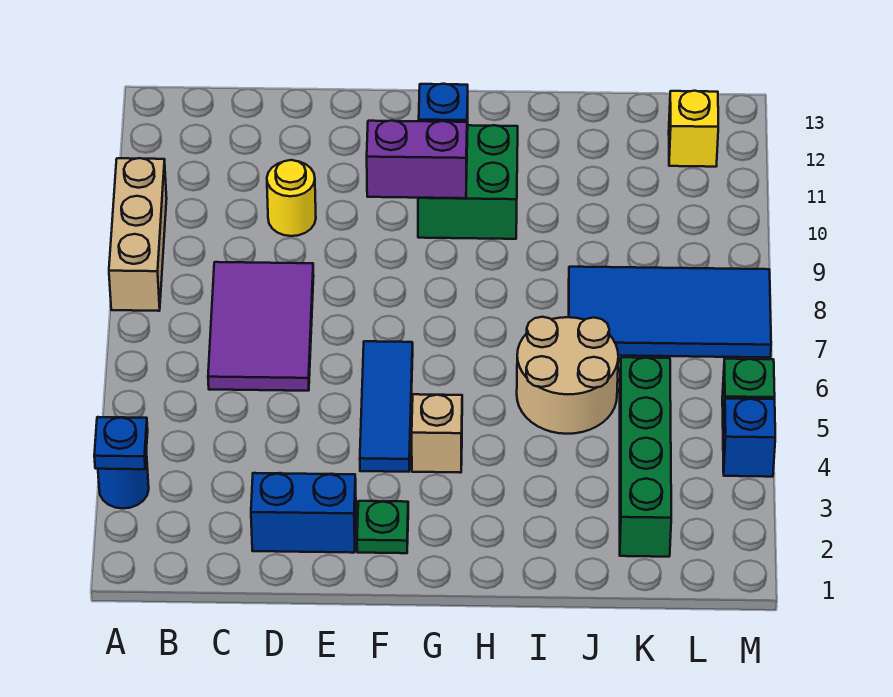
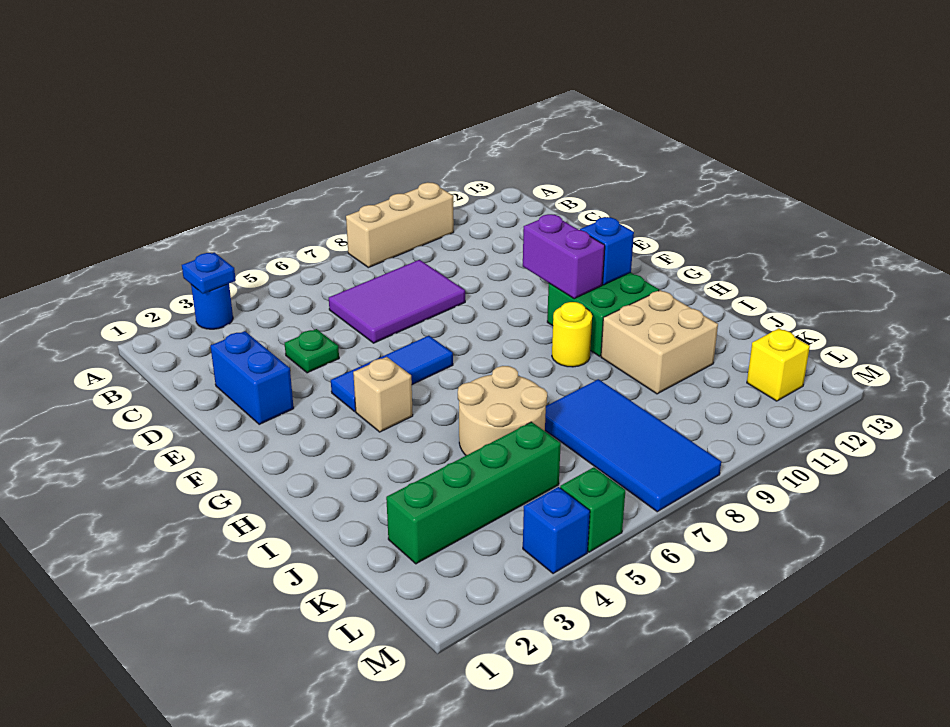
yellow 1x1 round brick [267,160,316,236] -> yellow 1x1 round brick moved to [552,302,592,367]
green 1x1 plate [357,501,408,553] -> green 1x1 plate moved to [285,329,339,373]
none -> tan 2x2 brick [601,290,718,394]

